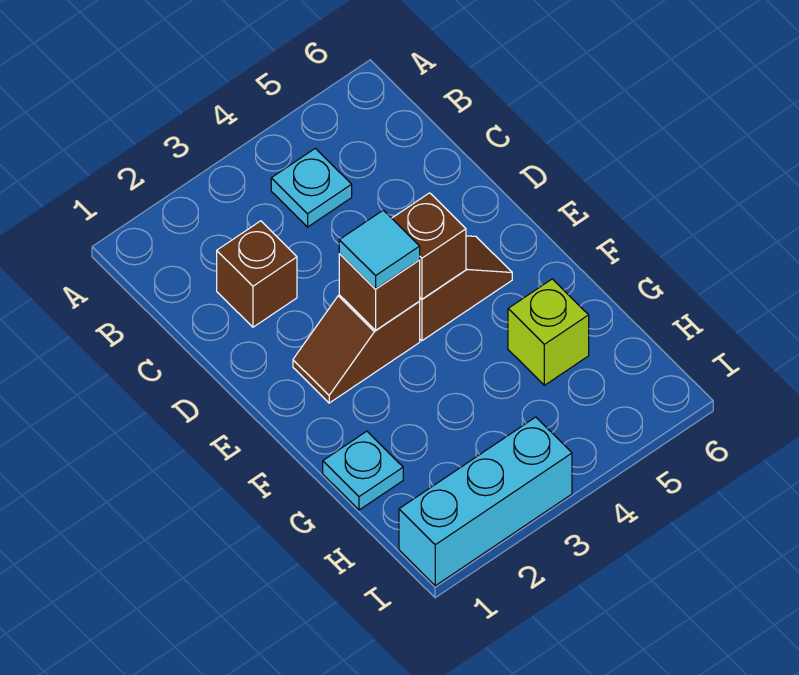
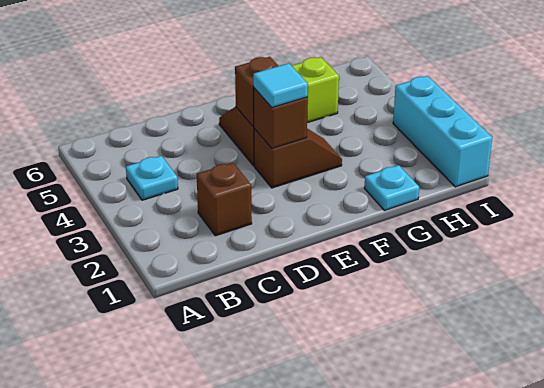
brown 1x2 slope [293,295,420,403] -> brown 1x2 slope turned to [254,129,342,188]

